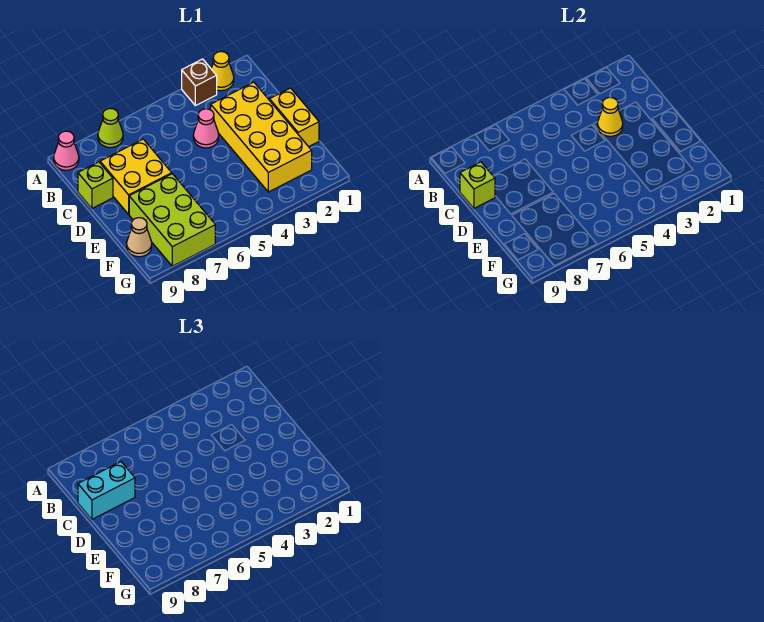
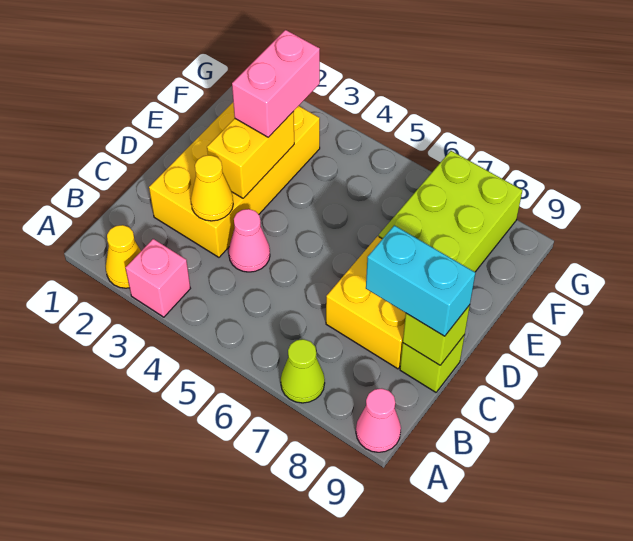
brown 1x1 brick [182,59,217,106] -> pink 1x1 brick [126,239,190,317]
yellow 1x2 brick [270,88,319,147] -> yellow 1x2 brick moved to [207,112,294,198]
none -> pink 1x2 brick [232,30,320,137]
tan 1x1 cone [127,218,152,257] -> none

